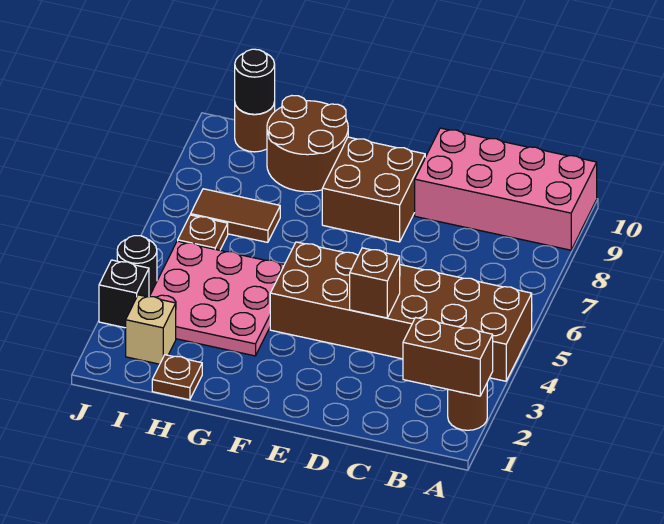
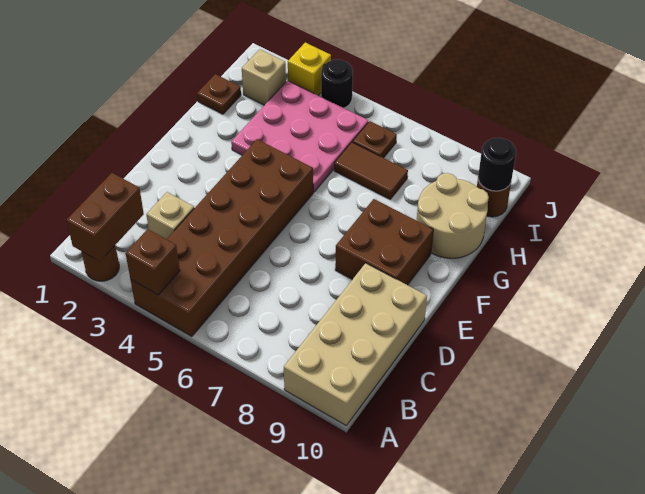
pink 2x4 brick [415,128,597,250] -> tan 2x4 brick [284,263,427,425]
none -> tan 1x1 brick [146,192,194,239]
brown 1x1 brick [350,248,400,318] -> brown 1x1 brick moved to [126,229,180,295]
brown 2x2 round brick [267,96,348,192] -> tan 2x2 round brick [417,173,489,258]
brown 1x2 tile [191,189,280,242] -> brown 1x2 tile turned to [334,142,408,199]
black 1x1 brick [99,260,149,328] -> yellow 1x1 brick [288,43,331,96]

